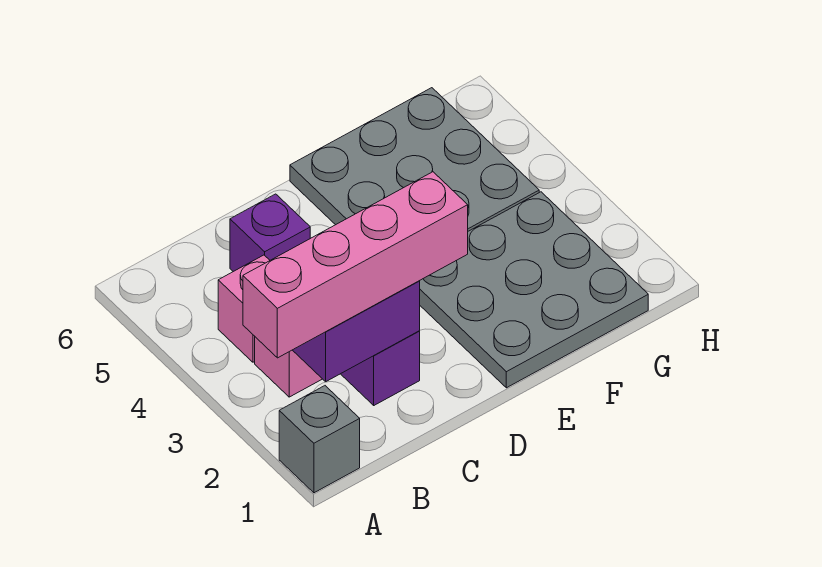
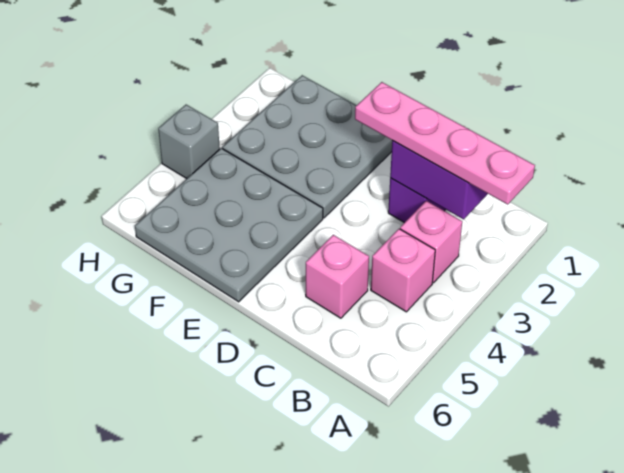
grey 1x1 brick [279,386,360,493] -> grey 1x1 brick moved to [158,105,220,179]
pink 1x4 brick [243,172,468,358] -> pink 1x4 plate [355,82,535,205]
purple 1x1 brick [230,194,310,272] -> pink 1x1 brick [306,235,369,318]

